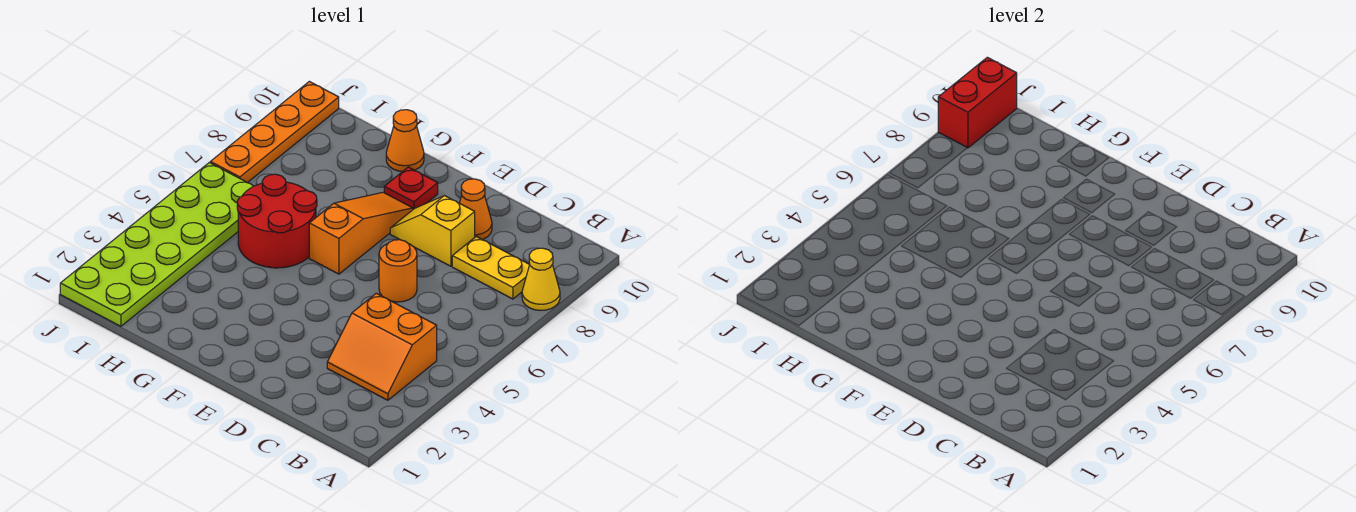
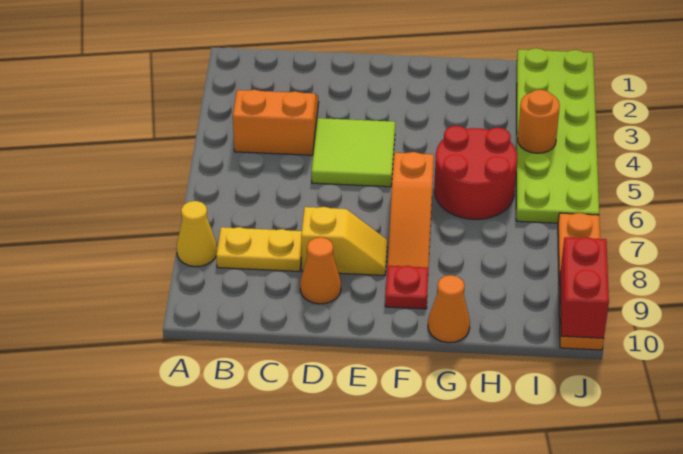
none -> lime 2x2 tile [312,118,395,187]
orange 1x1 round brick [379,240,417,302] -> orange 1x1 round brick moved to [518,90,560,153]

